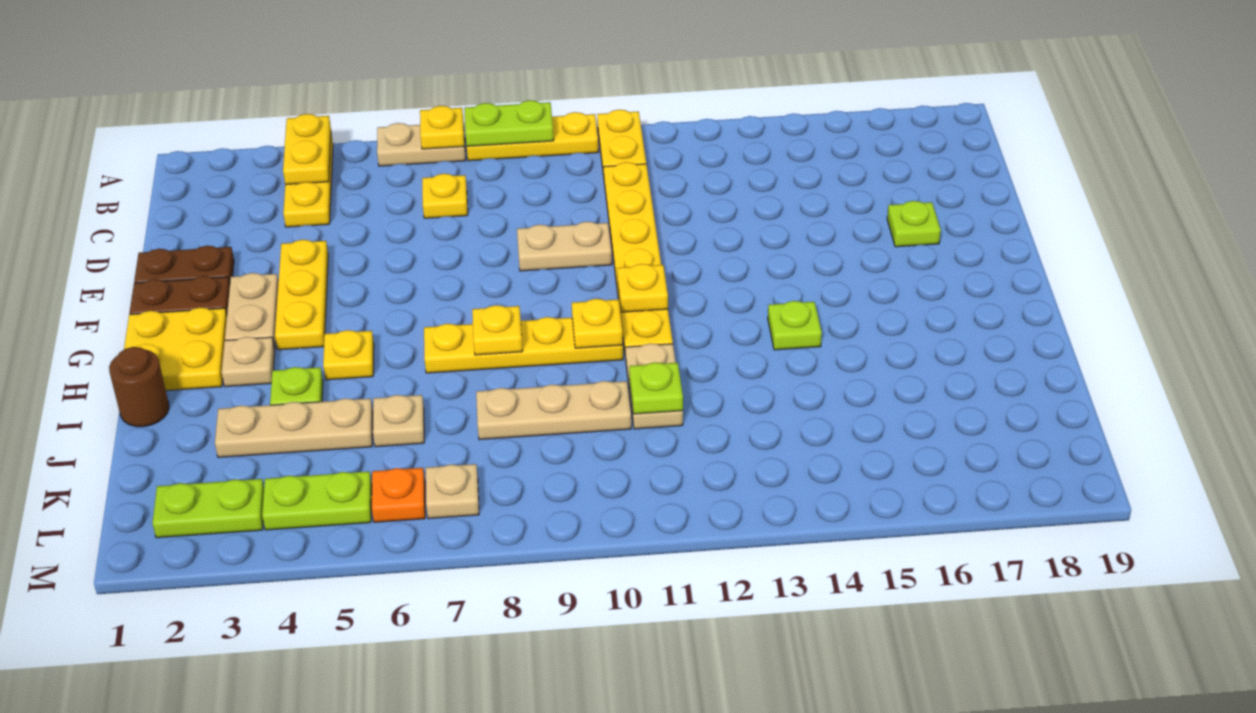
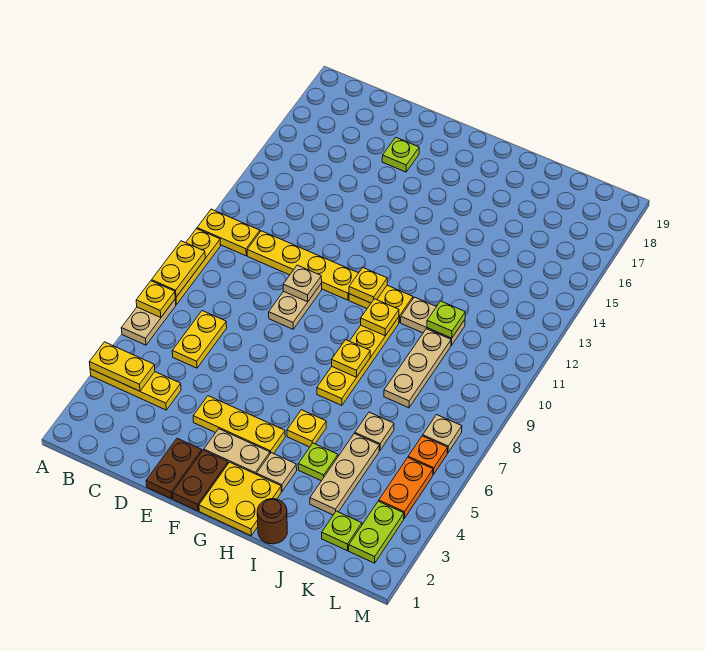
lime 1x2 plate [464,100,554,146] -> yellow 1x2 plate [152,241,205,297]
yellow 1x1 plate [422,174,468,218] -> yellow 1x2 plate [172,311,227,368]
none -> tan 1x1 plate [283,265,322,302]
lime 1x1 plate [768,301,822,350] -> lime 1x1 plate moved to [322,511,362,551]
lime 1x2 plate [262,471,372,530] -> orange 1x2 plate [379,458,433,518]

